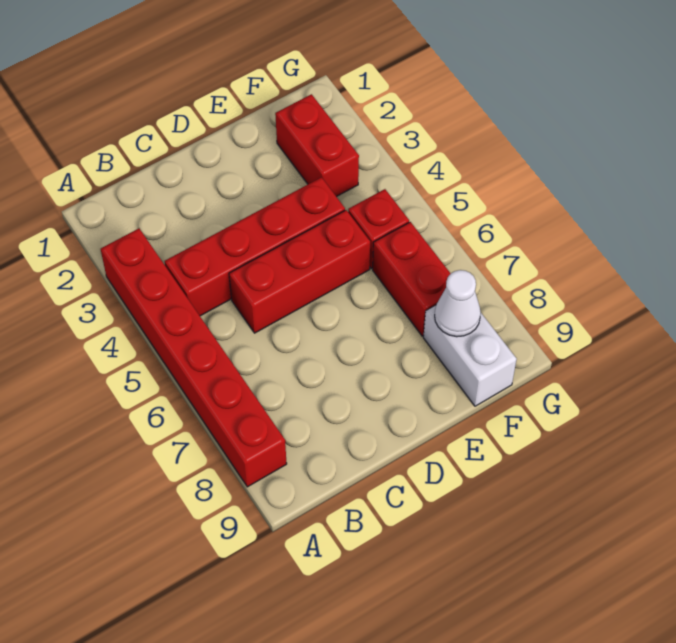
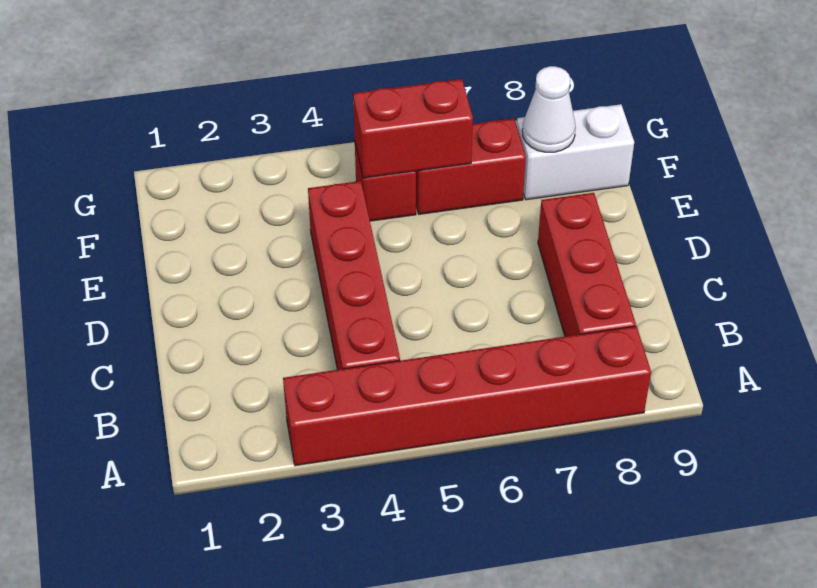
red 1x3 brick [229,210,370,333] -> red 1x3 brick moved to [538,193,636,337]
red 1x2 brick [275,94,359,197] -> red 1x2 brick moved to [353,79,473,178]

